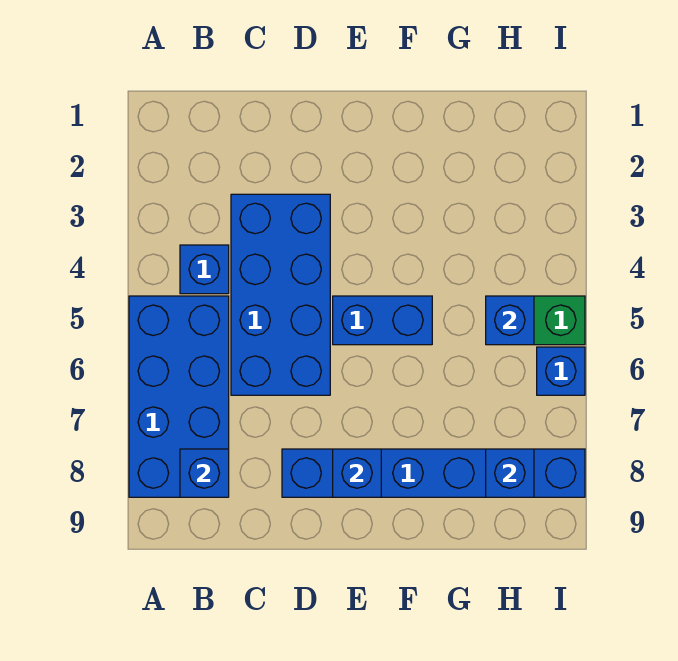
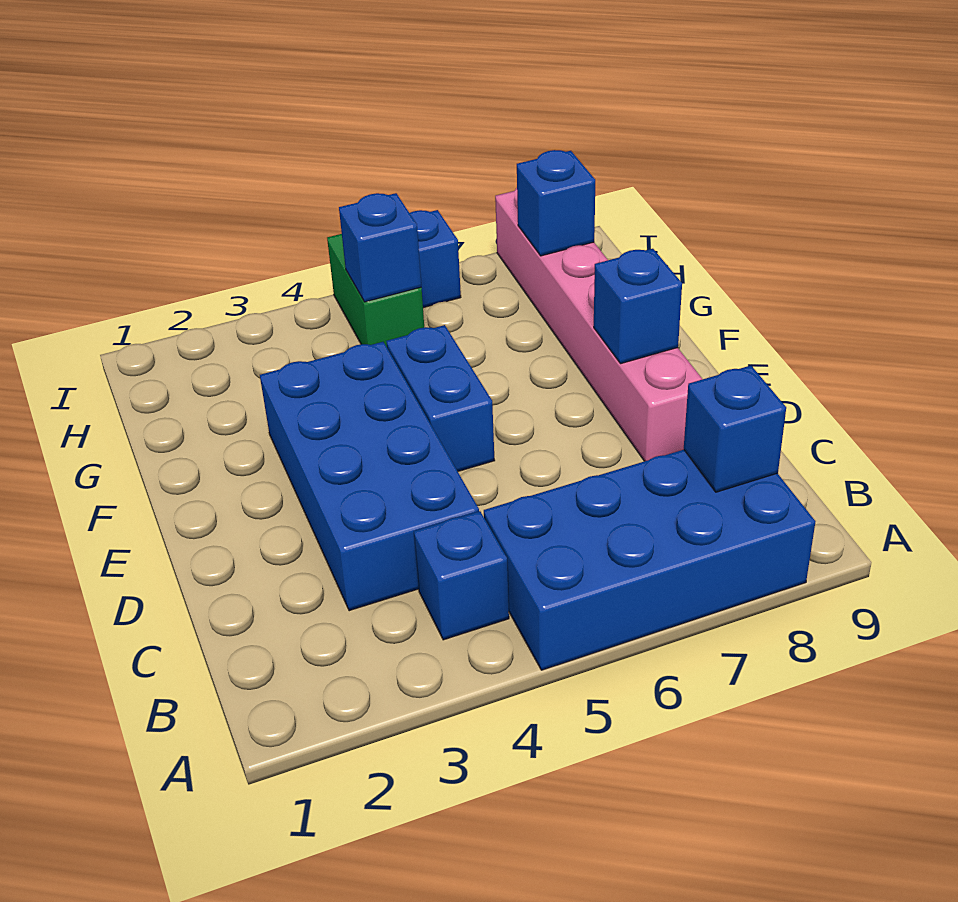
blue 2x4 brick [231,194,330,395] -> blue 2x4 brick turned to [260,342,479,611]
blue 1x6 brick [282,449,585,497] -> pink 1x6 brick [495,188,702,461]

